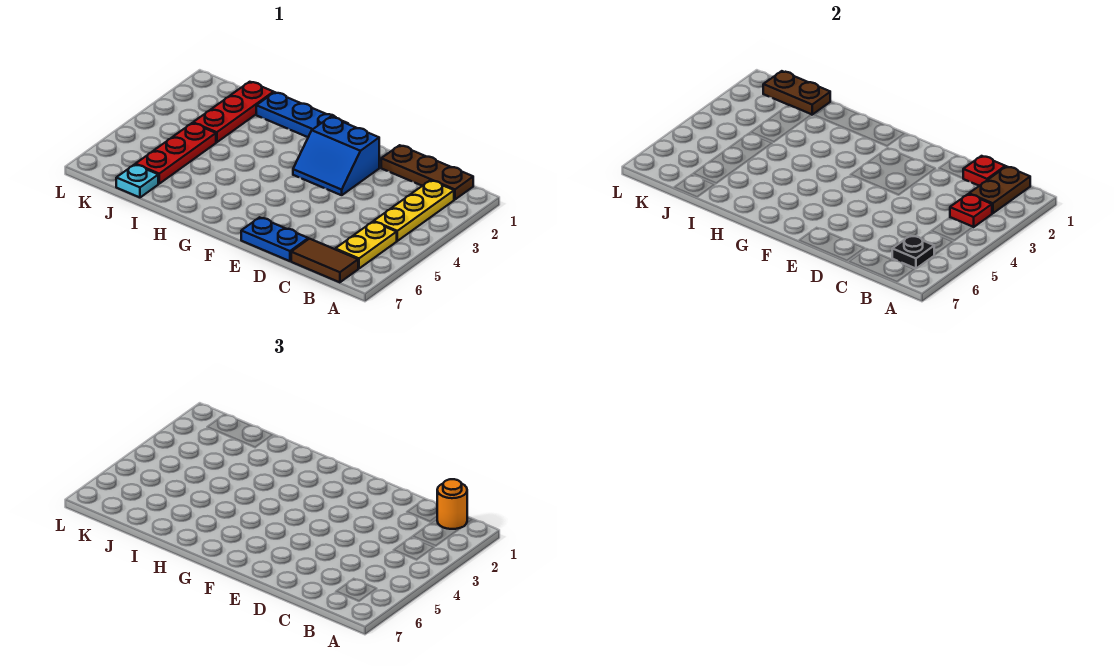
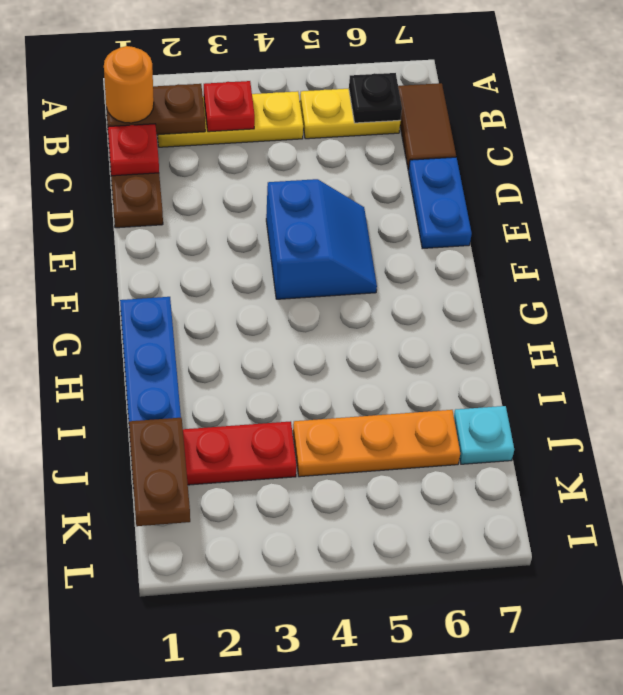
blue 2x2 slope [293,117,379,195] -> blue 2x2 slope moved to [266,179,377,299]
red 1x3 plate [136,123,216,184] -> orange 1x3 plate [293,410,460,477]

